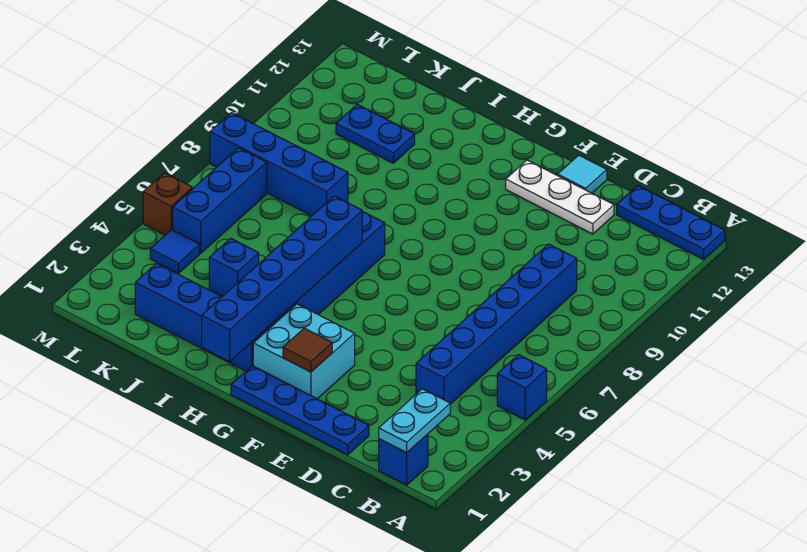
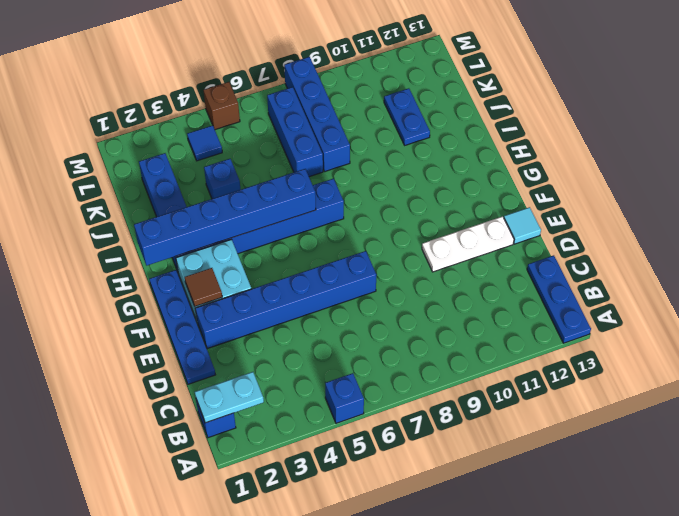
blue 1x6 brick [416,244,577,404] -> blue 1x6 brick moved to [195,251,376,349]
white 1x3 plate [506,160,614,234] -> white 1x3 plate turned to [422,216,514,272]
blue 1x3 brick [173,148,267,253] -> blue 1x3 brick turned to [267,87,323,177]

